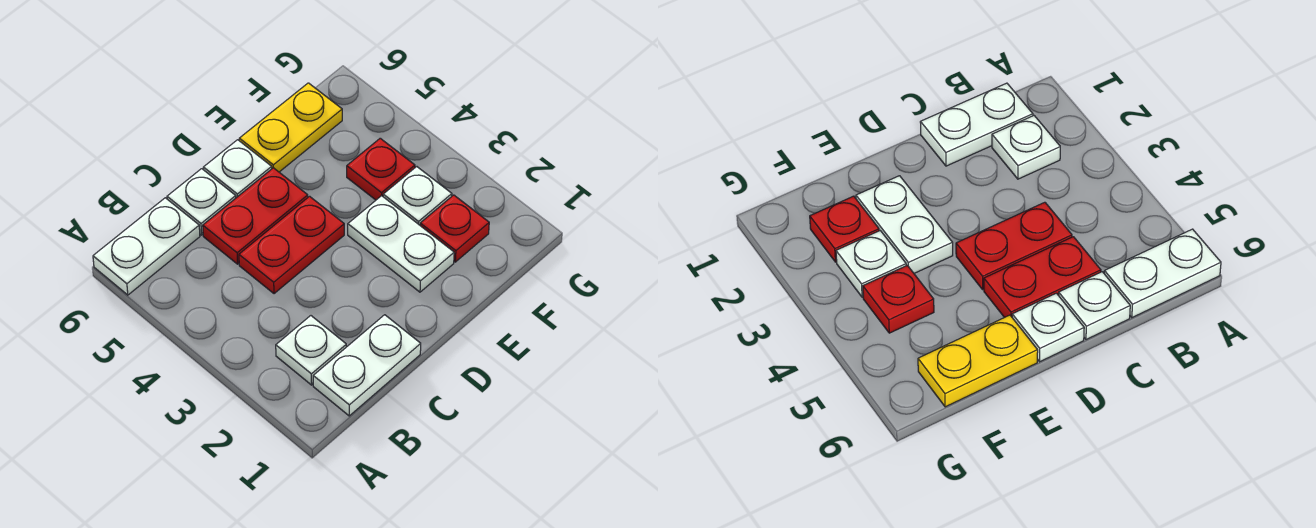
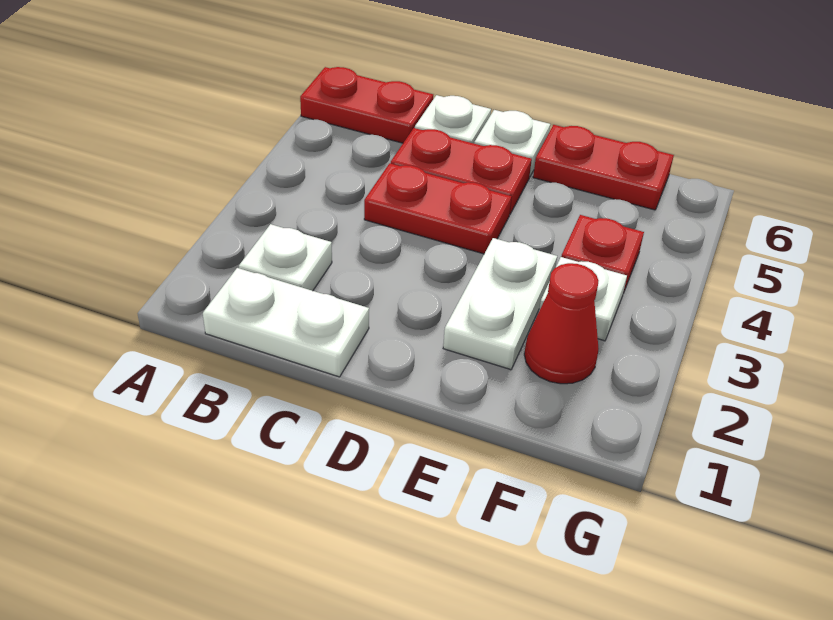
white 1x2 plate [93,198,200,295] -> red 1x2 plate [300,67,433,143]
yellow 1x2 plate [239,83,342,172] -> red 1x2 plate [533,125,674,210]
red 1x1 plate [420,195,489,262] -> red 1x1 cone [524,263,599,384]

